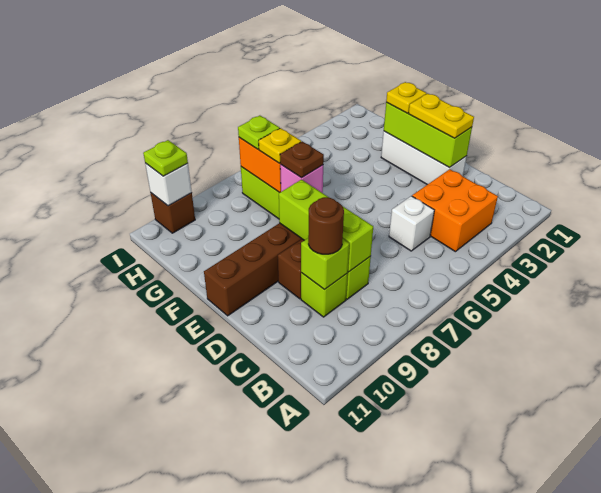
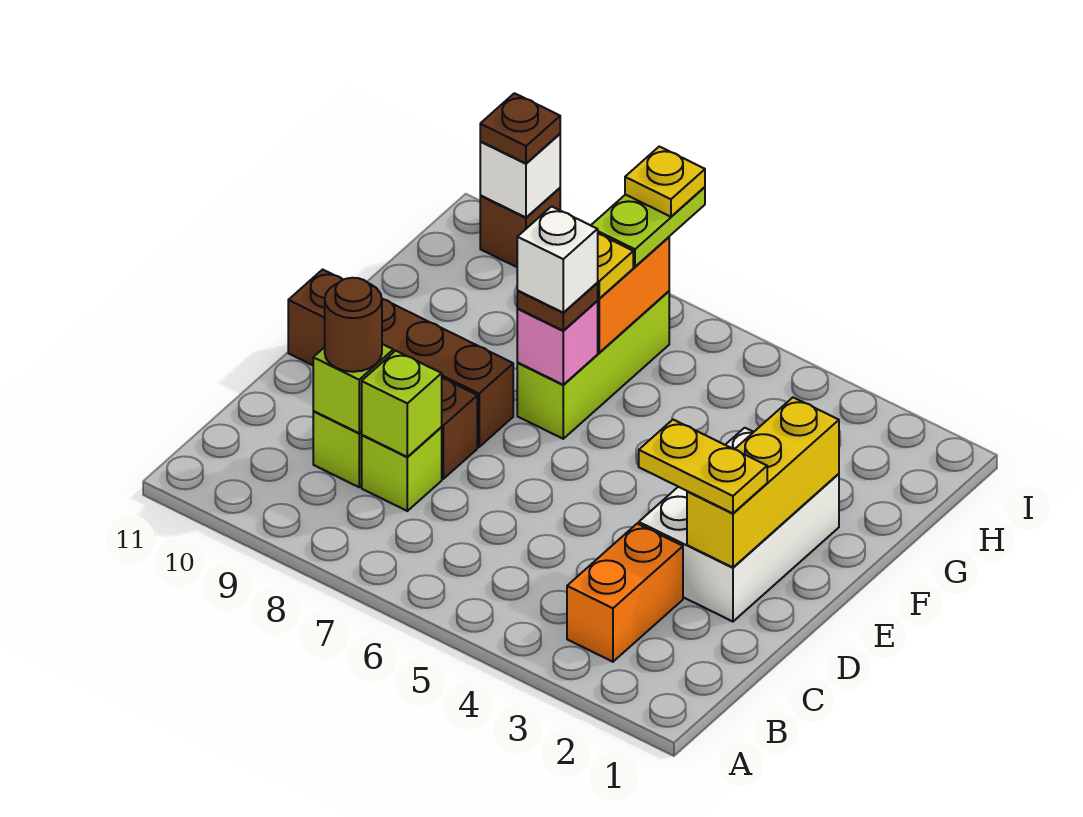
orange 2x2 brick [412,169,498,252] -> orange 1x2 brick [567,524,683,662]
white 1x1 brick [389,196,434,251] -> white 1x1 brick moved to [517,206,598,312]
lime 1x3 brick [279,179,373,272] -> lime 1x1 brick [362,351,442,457]
white 1x3 brick [381,131,467,185] -> white 2x3 brick [639,428,839,622]
lime 1x3 brick [384,103,472,168] -> yellow 1x3 brick [687,397,839,567]
yellow 1x2 plate [409,93,474,138] -> yellow 1x2 plate turned to [639,420,767,513]
yellow 1x1 plate [386,82,426,113] -> yellow 1x1 plate moved to [625,147,705,217]
lime 1x1 plate [238,116,280,149] -> lime 1x2 plate [591,187,705,267]
lime 1x1 plate [143,140,188,176] -> brown 1x1 plate [480,93,560,163]

